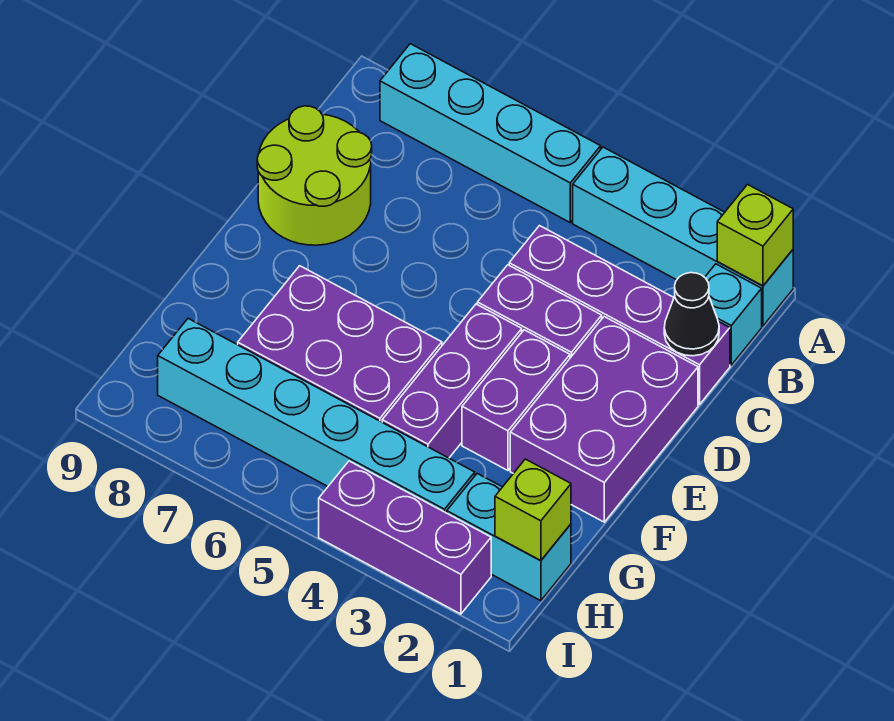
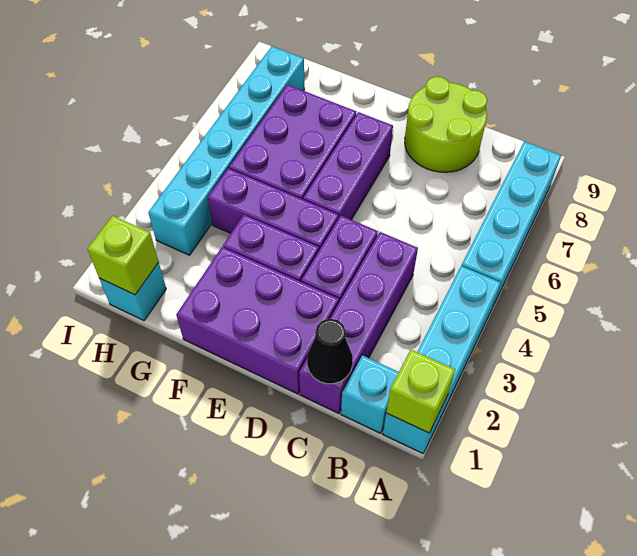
cyan 1x2 brick [447,474,571,601] -> cyan 1x1 brick [99,263,166,321]
purple 1x3 brick [319,461,491,614] -> purple 1x3 brick moved to [303,112,393,220]

